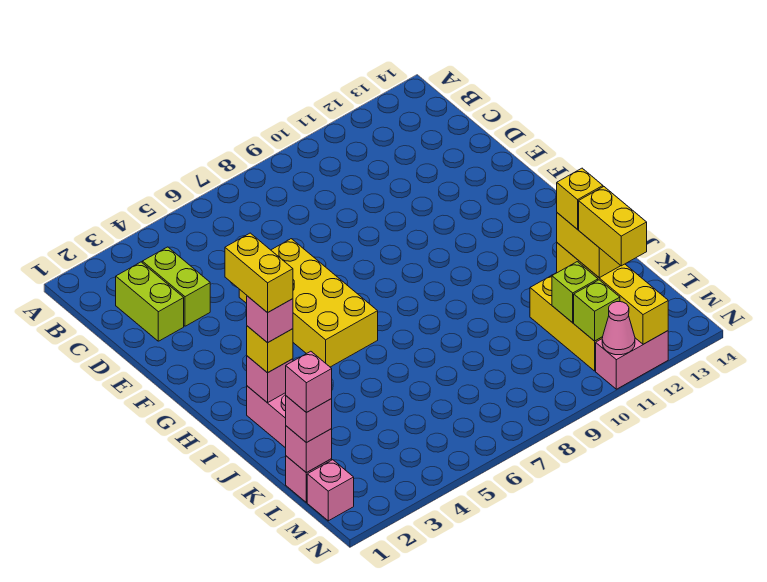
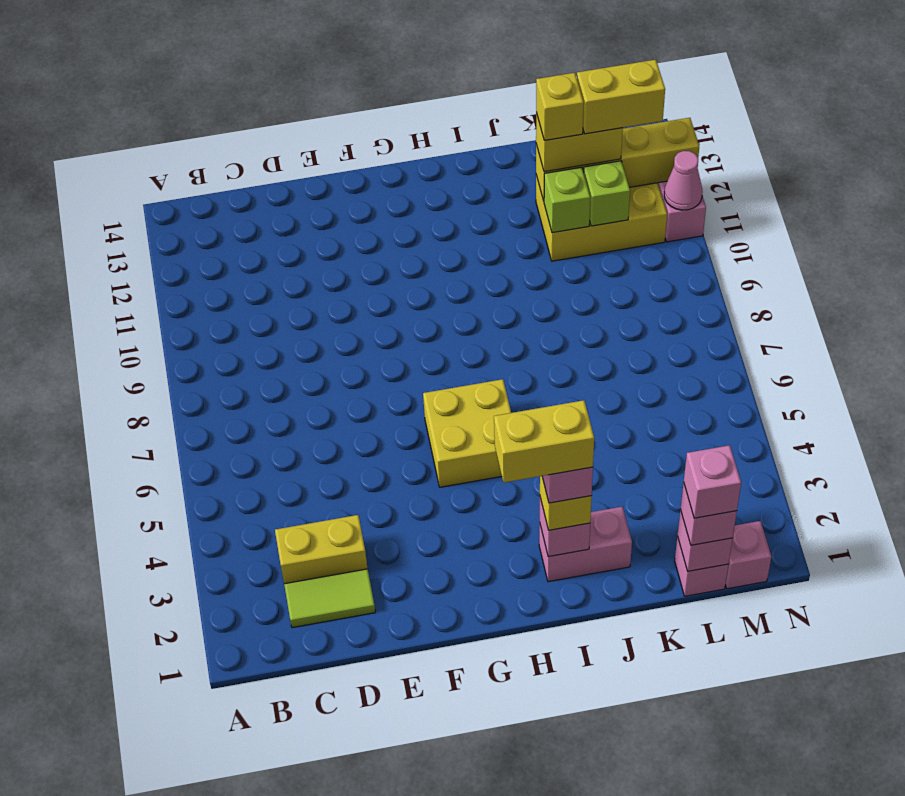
lime 1x2 brick [116,262,184,341] -> lime 1x2 tile [284,569,375,628]
lime 1x2 brick [142,247,210,326] -> yellow 1x2 brick [275,515,368,584]
yellow 2x4 brick [239,239,378,367] -> yellow 2x2 brick [423,379,511,487]
lime 1x1 brick [574,280,620,341] -> lime 1x1 brick moved to [544,167,590,233]

